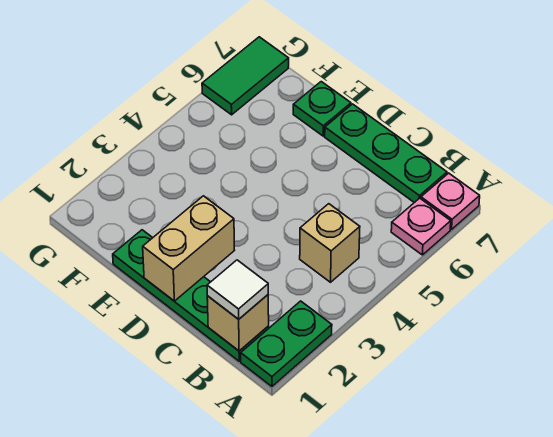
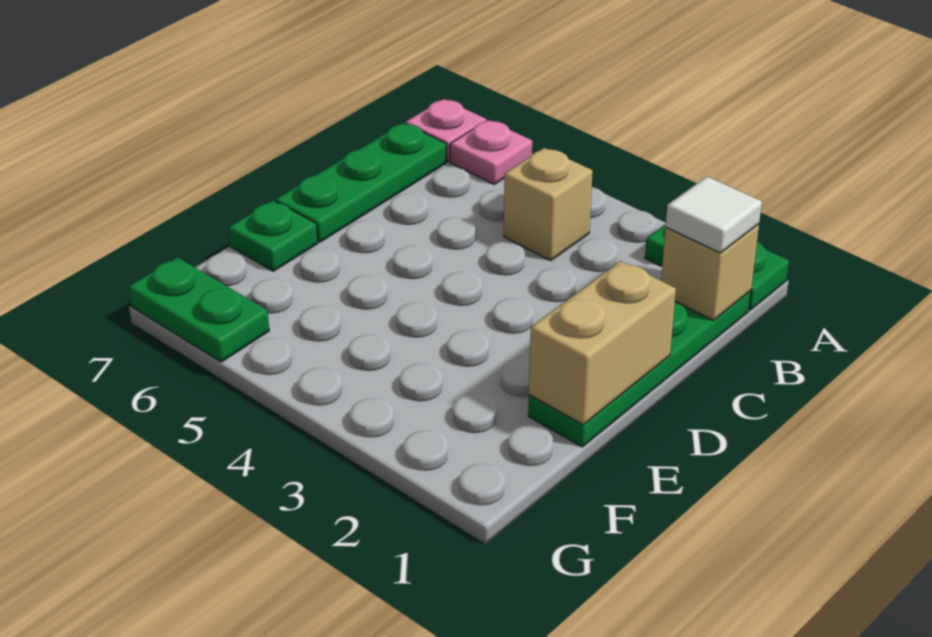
tan 1x2 brick [143,196,235,301] -> tan 1x2 brick turned to [529,261,676,425]
green 1x2 tile [202,37,289,115] -> green 1x2 plate [129,257,269,362]

